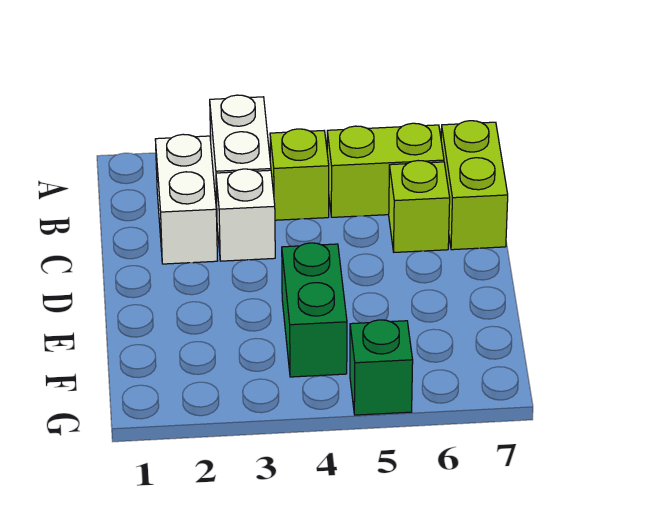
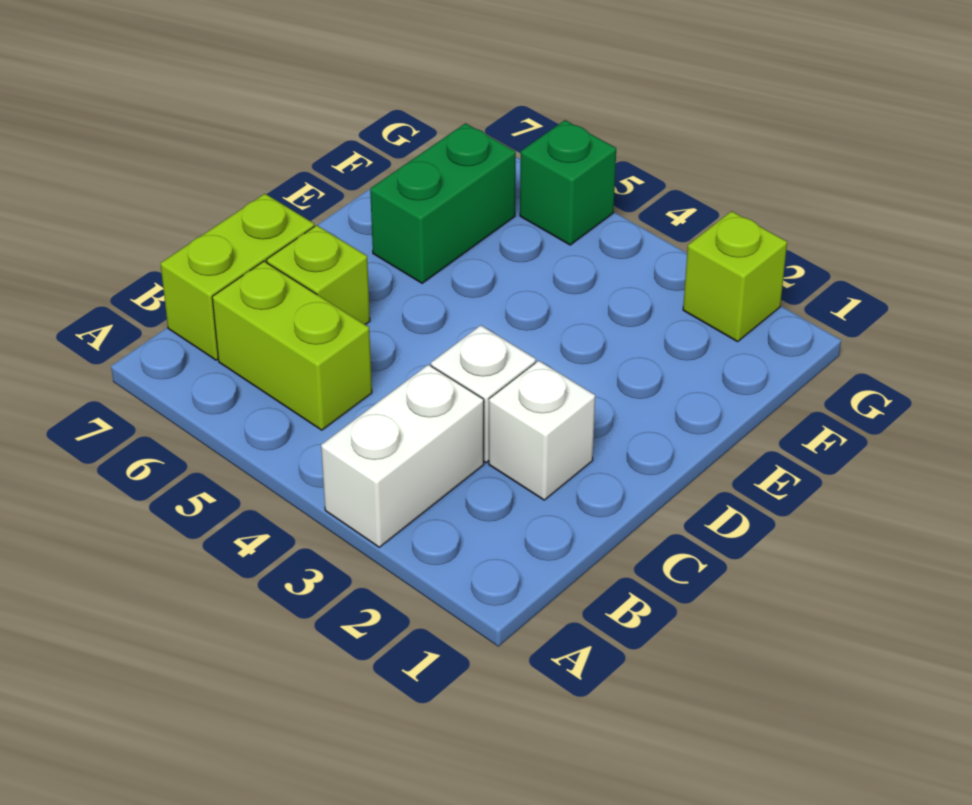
white 1x2 brick [155,134,217,264] -> white 1x1 brick [489,361,595,500]
lime 1x1 brick [270,129,329,220] -> lime 1x1 brick moved to [683,211,787,342]
green 1x2 brick [282,243,347,377] -> green 1x2 brick moved to [370,123,516,283]

